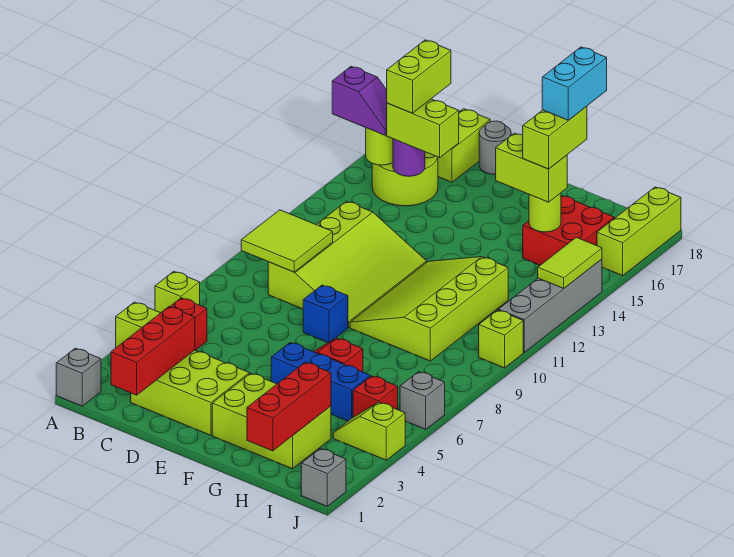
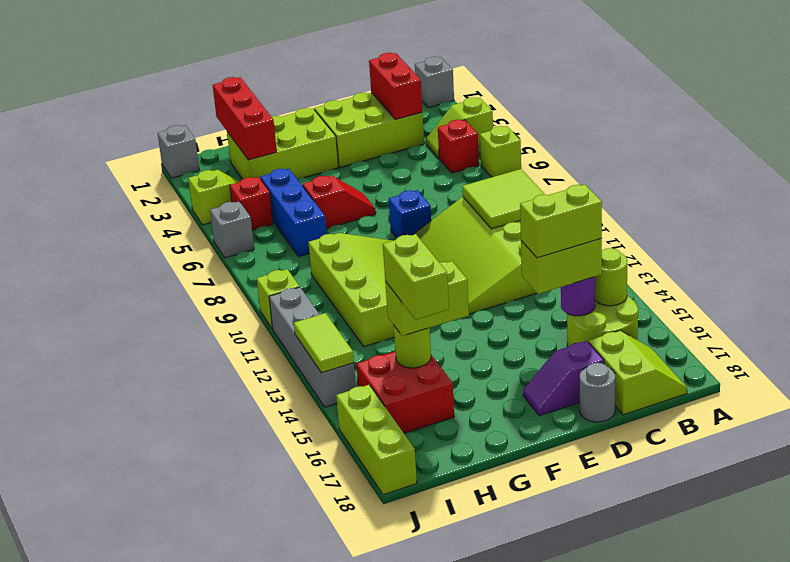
purple 1x2 slope [332,66,387,135] -> purple 1x2 slope moved to [523,341,604,416]
red 1x3 brick [111,307,195,395] -> red 1x2 brick [369,53,423,119]
lime 1x2 brick [387,40,451,113] -> lime 1x2 brick turned to [520,184,602,258]
blue 1x3 brick [271,343,370,421] -> blue 1x3 brick turned to [260,169,327,257]
cyan 1x2 brick [542,47,607,120] -> none

